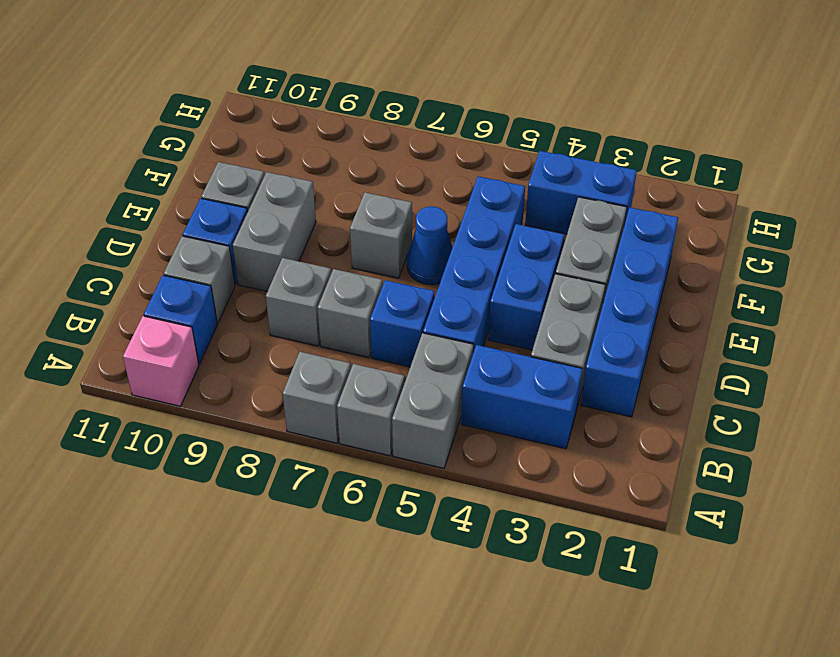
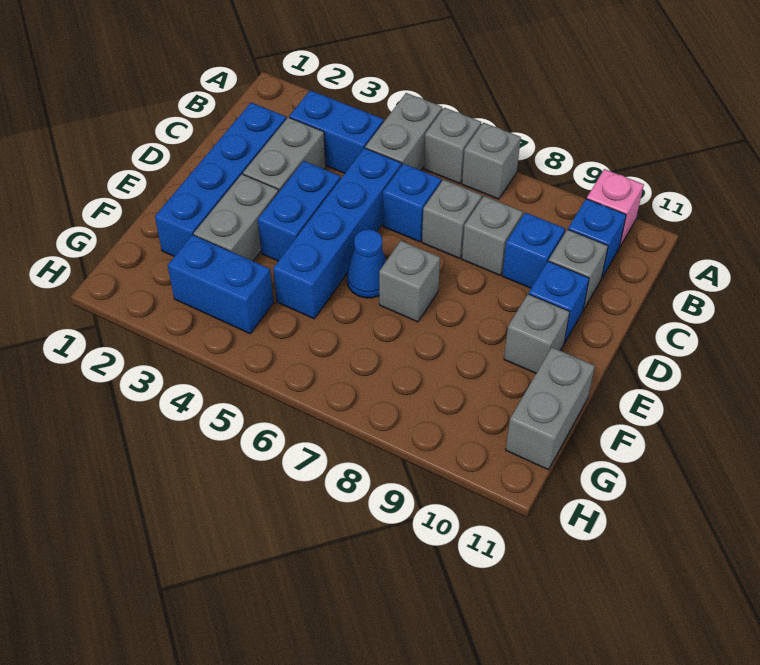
none -> blue 1x1 brick [502,212,565,288]
grey 1x2 brick [233,172,316,291] -> grey 1x2 brick moved to [506,347,595,470]

